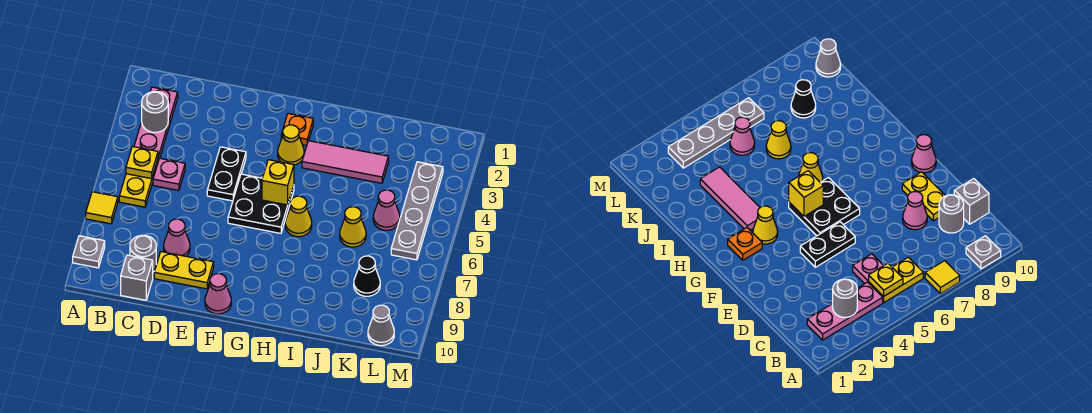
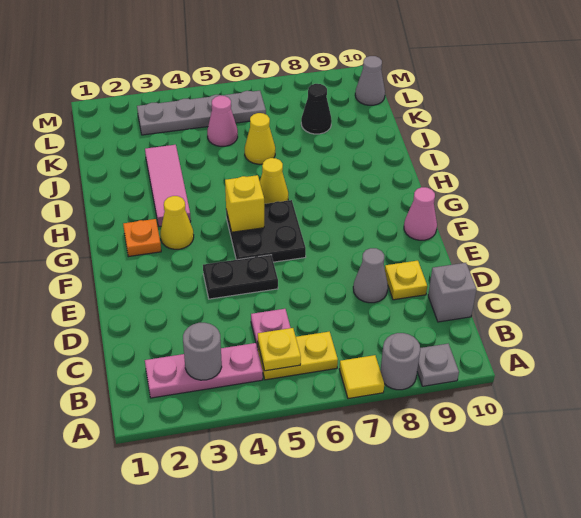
grey 1x1 round brick [130,235,156,272] -> grey 1x1 round brick moved to [380,333,420,390]
pink 1x1 cone [164,219,190,256] -> grey 1x1 cone [353,248,388,303]
yellow 1x2 plate [154,252,214,289] -> yellow 1x1 plate [385,261,427,300]

